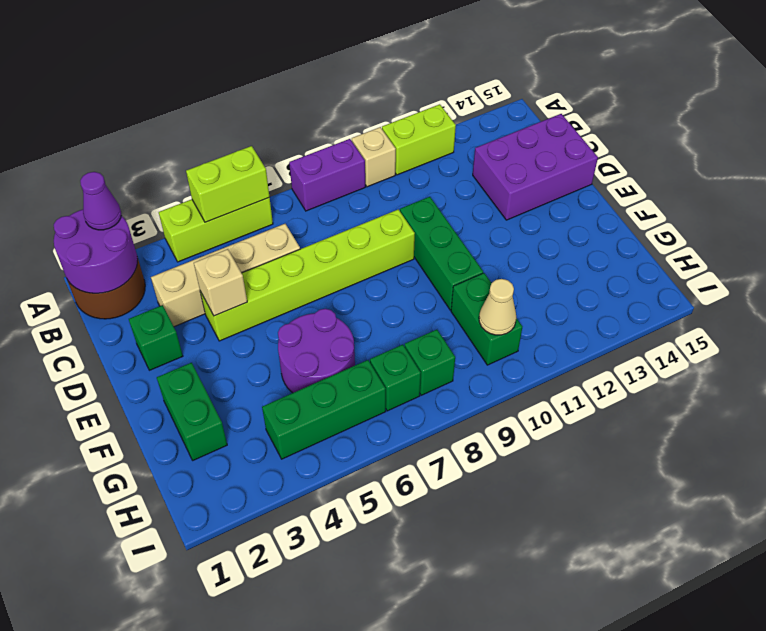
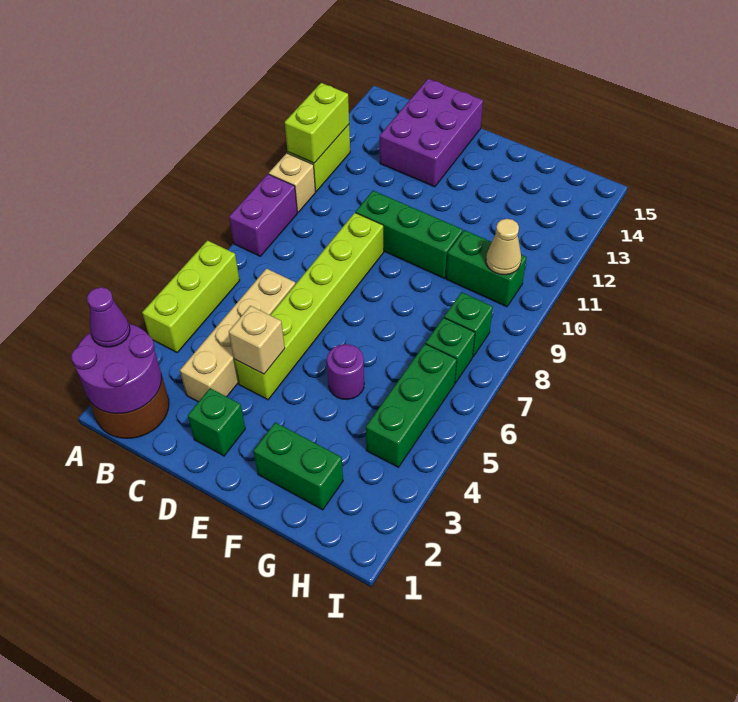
lime 1x2 brick [186,146,269,222] -> lime 1x2 brick moved to [285,83,349,163]
purple 2x2 round brick [278,309,355,393] -> purple 1x1 round brick [327,344,364,400]

